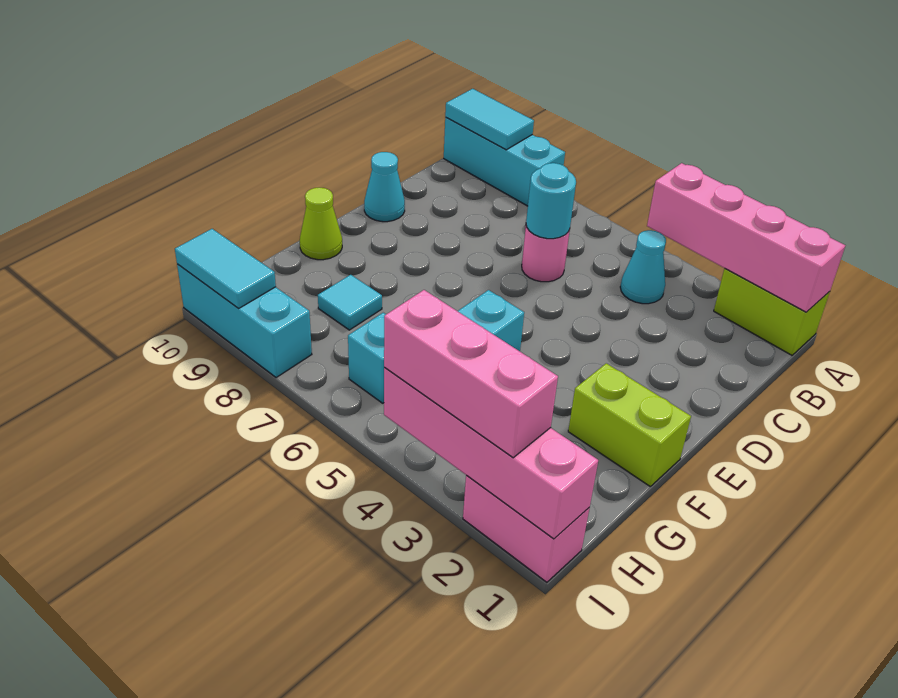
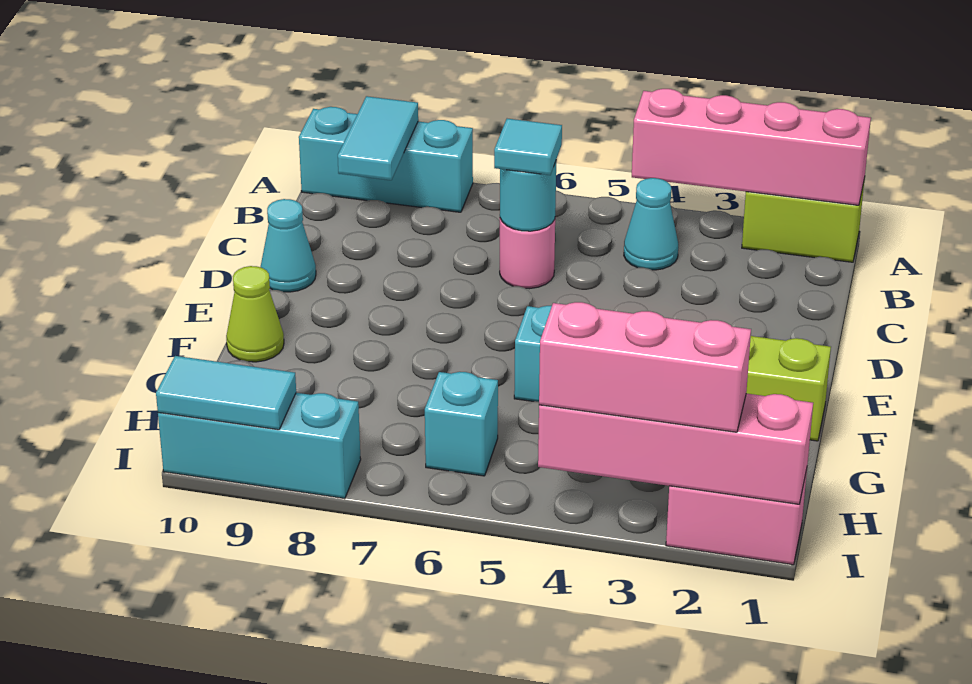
cyan 1x2 tile [445,89,534,150] -> cyan 1x2 tile turned to [338,96,418,180]
cyan 1x1 tile [318,275,382,330] -> cyan 1x1 tile moved to [494,119,562,175]

